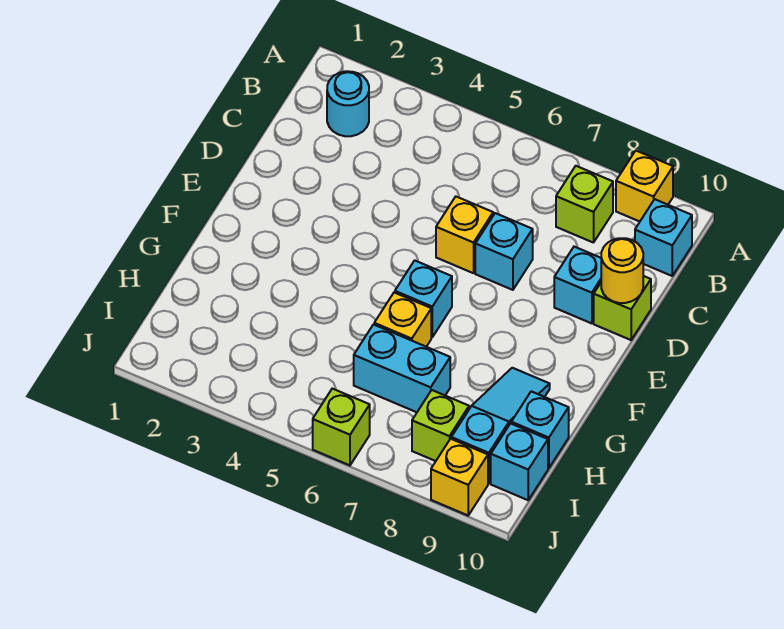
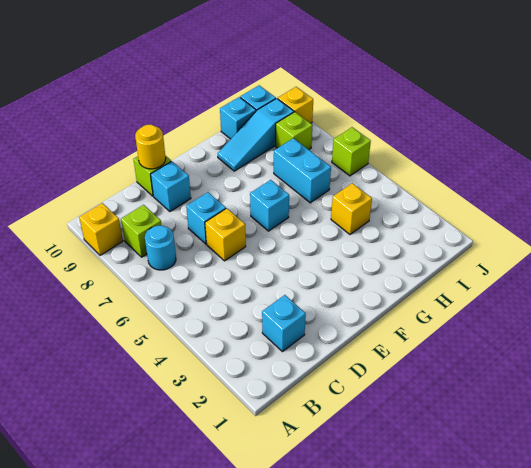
cyan 1x1 round brick [327,71,369,136] -> cyan 1x1 round brick moved to [145,226,176,270]
cyan 1x1 brick [635,199,692,276] -> cyan 1x1 brick moved to [262,295,306,352]
yellow 1x1 brick [374,293,431,347] -> yellow 1x1 brick moved to [331,183,372,234]

